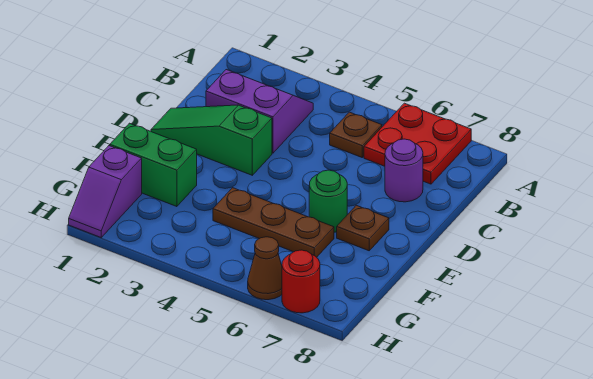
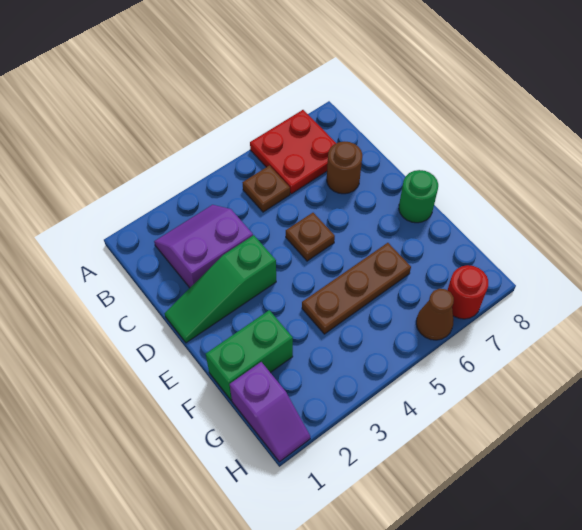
purple 1x1 round brick [385,139,423,202] -> brown 1x1 round brick [327,141,362,194]
green 1x1 round brick [309,170,347,232] -> green 1x1 round brick moved to [399,170,438,223]
brown 1x1 plate [337,205,389,251] -> brown 1x1 plate moved to [286,213,335,261]

